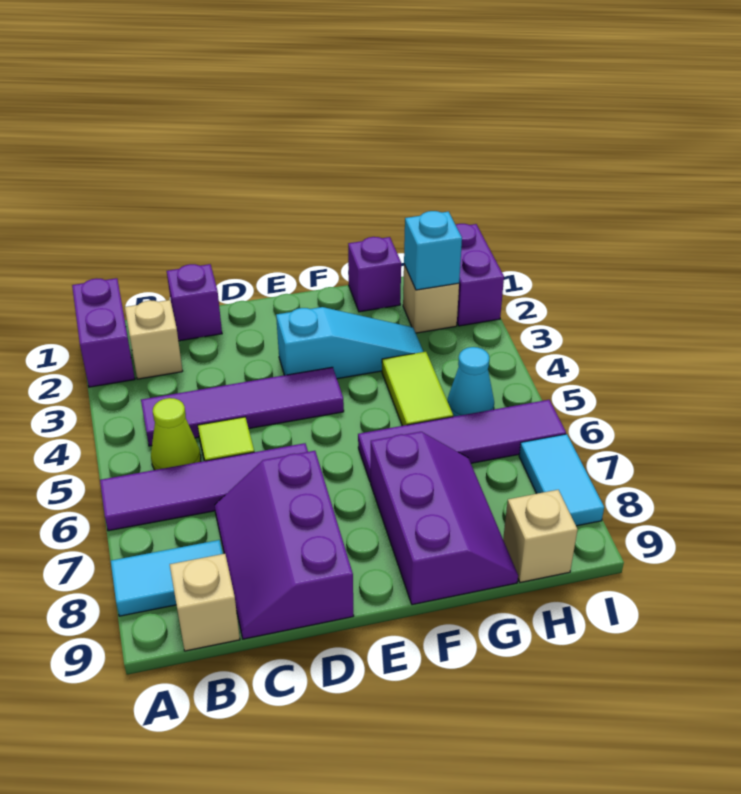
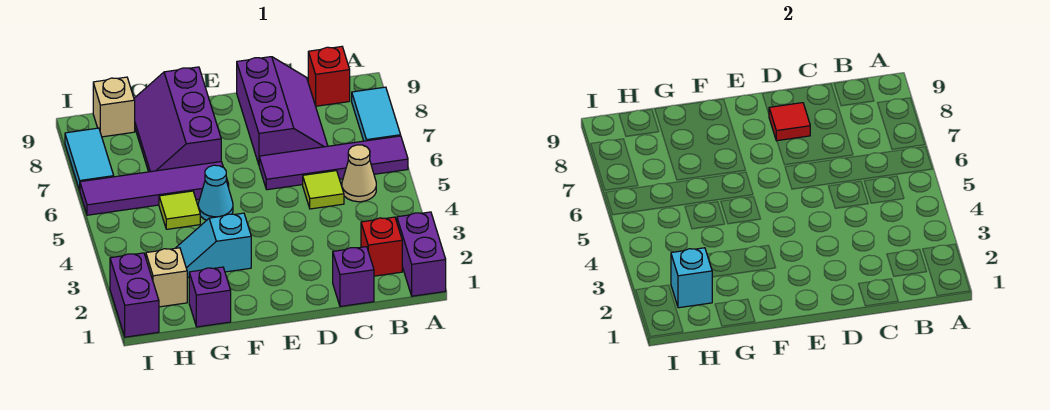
cyan 1x2 tile [111,540,223,616] -> cyan 1x2 tile turned to [352,87,401,141]
tan 1x1 brick [125,300,183,379] -> red 1x1 brick [361,217,402,276]
purple 1x4 tile [141,367,344,446] -> none
lime 1x1 cone [151,398,201,470] -> tan 1x1 cone [342,145,376,202]
tan 1x1 brick [170,554,240,651] -> red 1x1 brick [308,47,350,106]
none -> red 1x1 tile [769,103,810,141]
cyan 1x3 slope [276,307,423,379] -> cyan 1x2 slope [176,213,251,277]
lime 1x2 tile [382,352,453,426] -> lime 1x1 tile [159,191,200,229]
cyan 1x1 cone [447,347,494,417] -> cyan 1x1 cone moved to [198,165,233,220]

